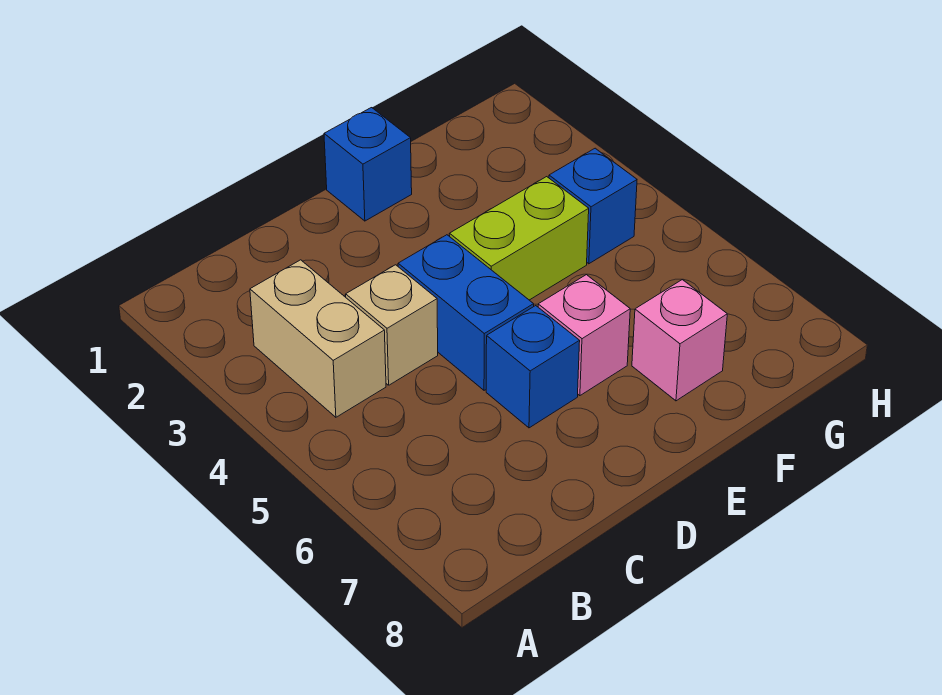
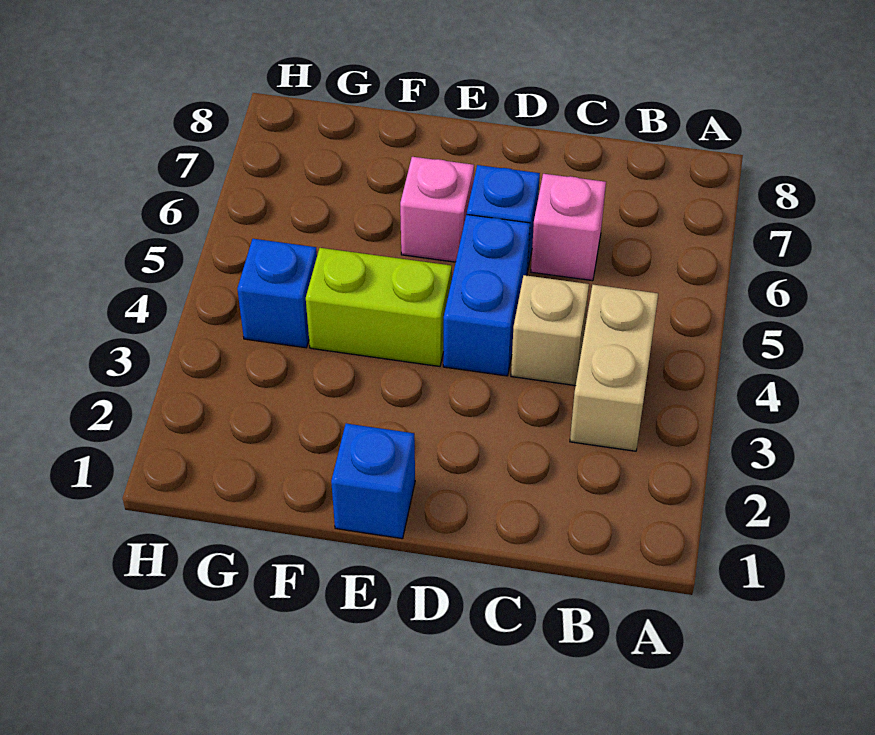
pink 1x1 brick [632,280,727,401] -> pink 1x1 brick moved to [531,174,606,281]

